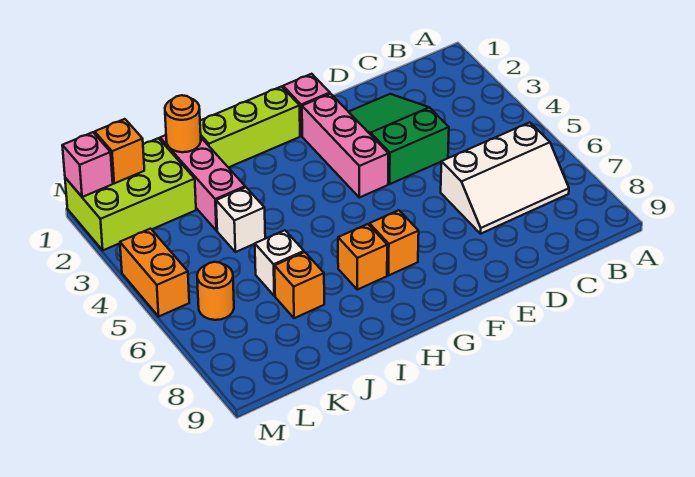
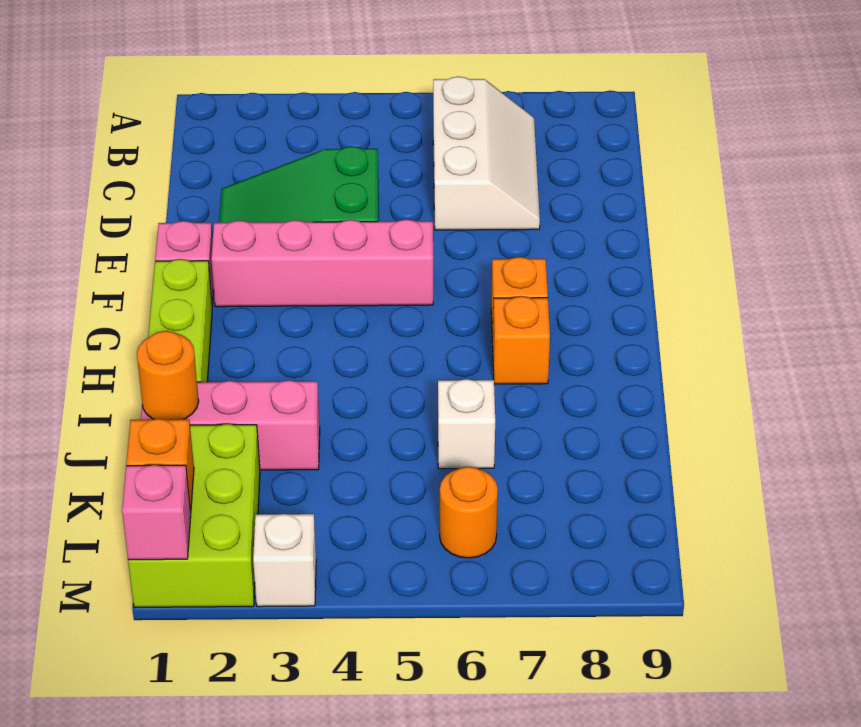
pink 1x3 brick [302,94,389,197] -> pink 1x4 brick [211,219,433,307]
white 1x1 brick [216,187,265,252] -> white 1x1 brick moved to [253,514,316,607]
orange 1x1 brick [275,252,324,318] -> none
orange 1x2 brick [120,229,189,316] -> none

